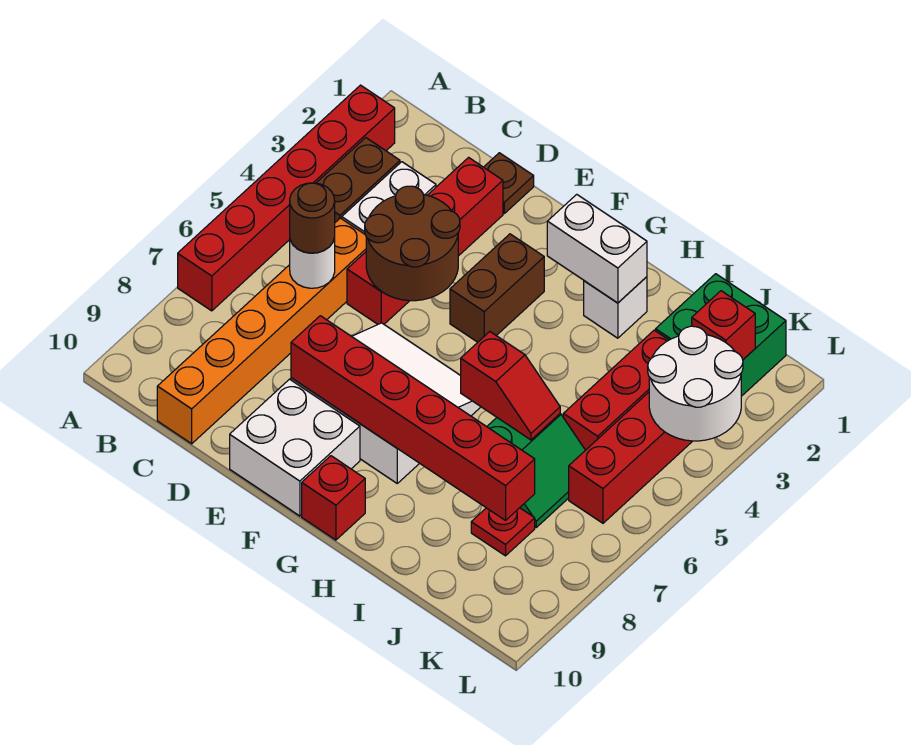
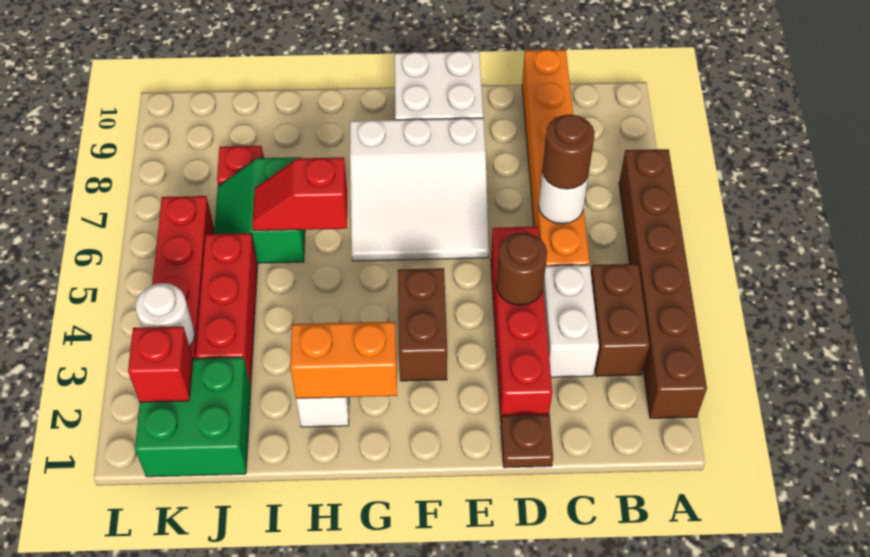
red 1x6 brick [178,85,395,311] -> brown 1x6 brick [619,149,707,418]
brown 2x2 round brick [365,186,460,301] -> brown 1x1 round brick [496,233,547,305]
red 1x6 brick [291,316,535,520] -> none
white 1x2 brick [547,194,647,303] -> orange 1x2 brick [290,322,397,398]
red 1x1 brick [302,456,365,540] -> none
white 2x2 round brick [648,326,743,441] -> white 1x1 round brick [136,283,195,347]

